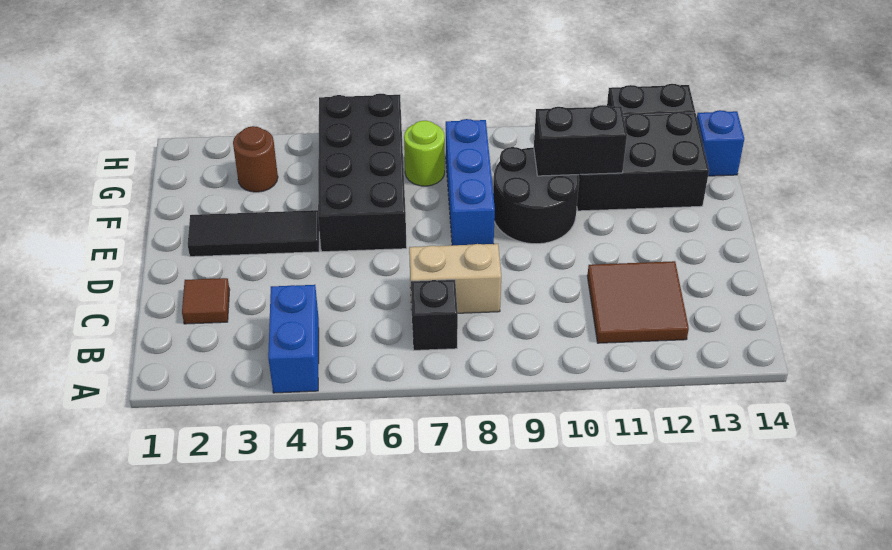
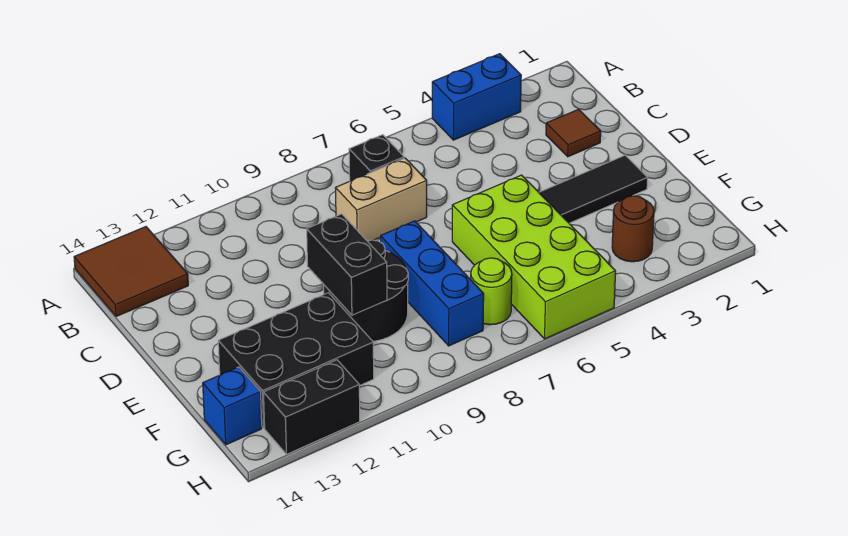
blue 1x2 brick [268,285,319,393] -> blue 1x2 brick turned to [432,54,521,140]
brown 2x2 tile [587,261,689,343] -> brown 2x2 tile moved to [74,227,188,317]
black 2x4 brick [318,94,407,252] -> lime 2x4 brick [452,175,616,339]
black 1x2 brick [534,105,627,176] -> black 1x2 brick turned to [307,214,387,315]

